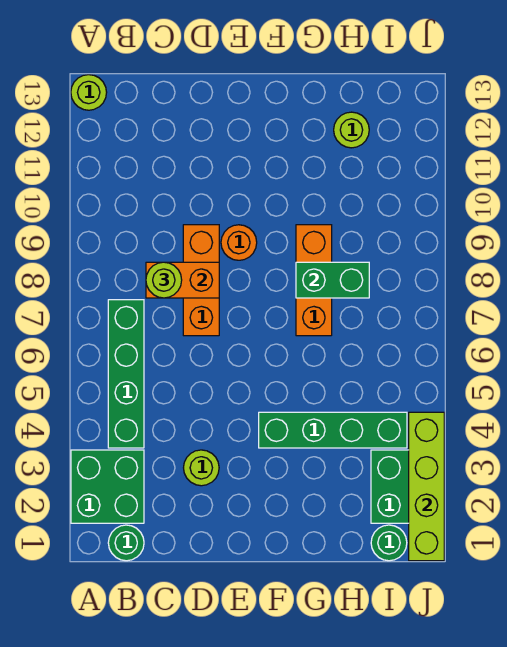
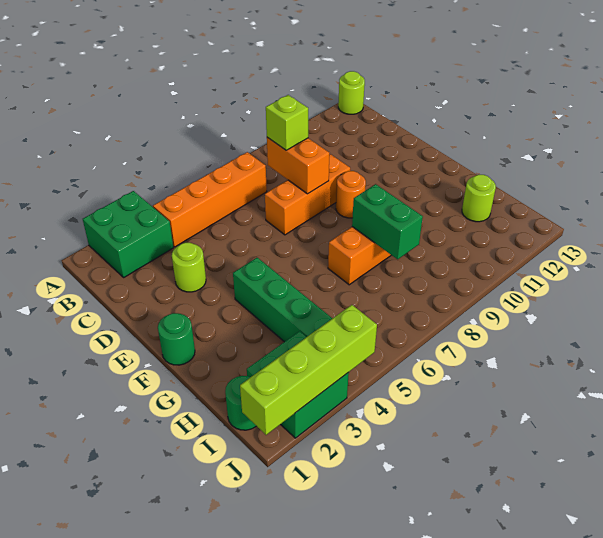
green 1x1 round brick [108,525,144,561] -> green 1x1 round brick moved to [158,313,195,365]
green 1x4 brick [108,300,144,448] -> orange 1x4 brick [153,152,267,247]
lime 1x1 round brick [146,262,182,298] -> lime 1x1 brick [266,95,308,150]

